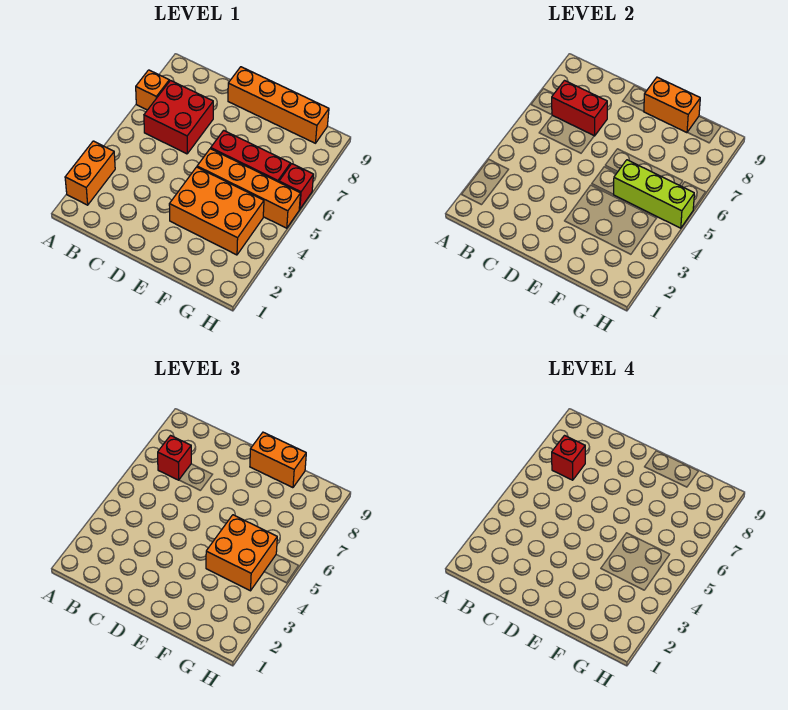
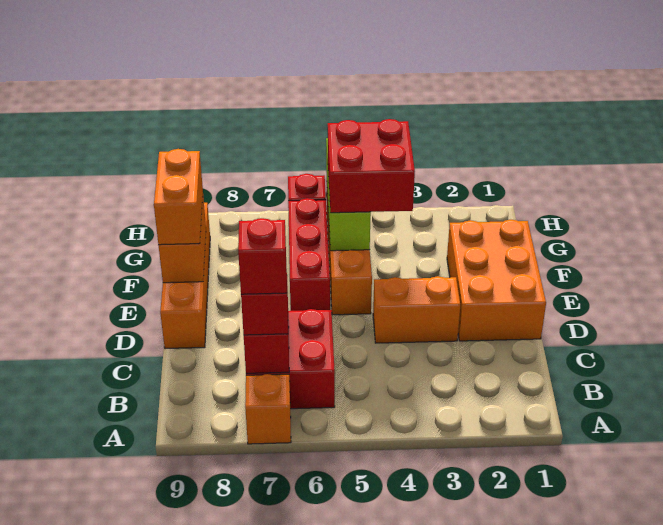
orange 1x2 brick [65,141,115,205] -> orange 1x2 brick moved to [373,276,460,343]
orange 2x3 brick [169,167,264,255] -> orange 2x3 brick moved to [447,220,546,341]
orange 2x2 brick [206,515,277,591] -> red 2x2 brick [328,119,415,213]

